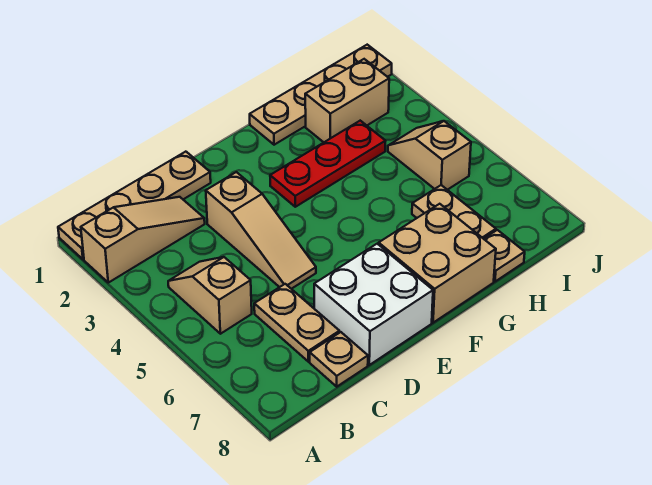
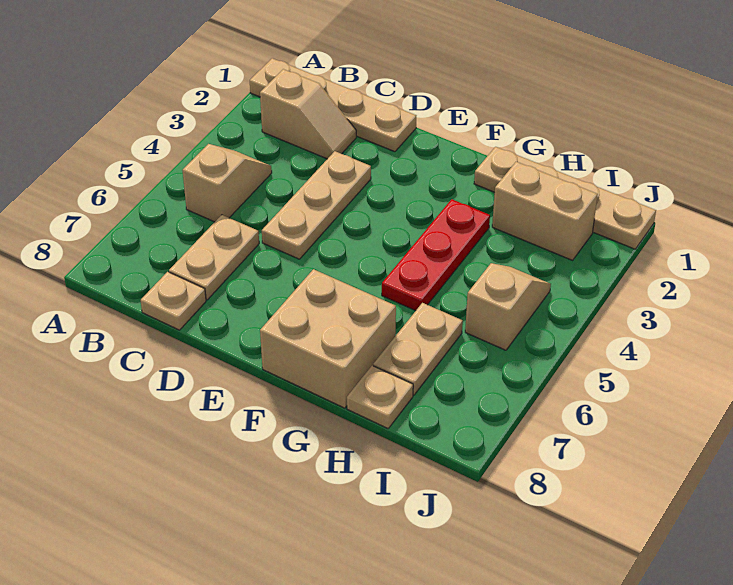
tan 1x3 slope [81,197,205,283] -> tan 1x2 slope [260,69,356,159]
tan 1x3 slope [206,172,316,289] -> tan 1x3 plate [262,151,371,259]
white 2x2 brick [314,244,433,365] -> none
red 1x3 plate [270,121,385,207] -> red 1x3 plate turned to [382,199,490,311]

